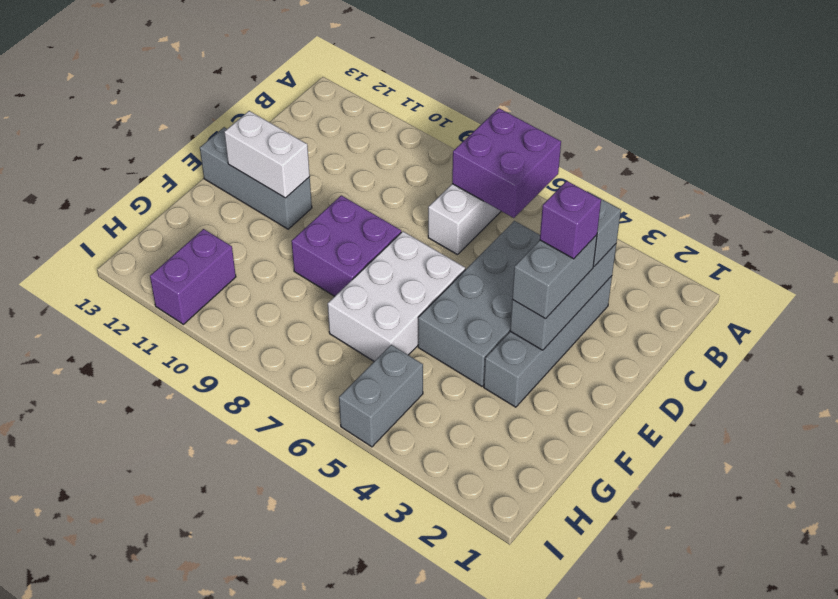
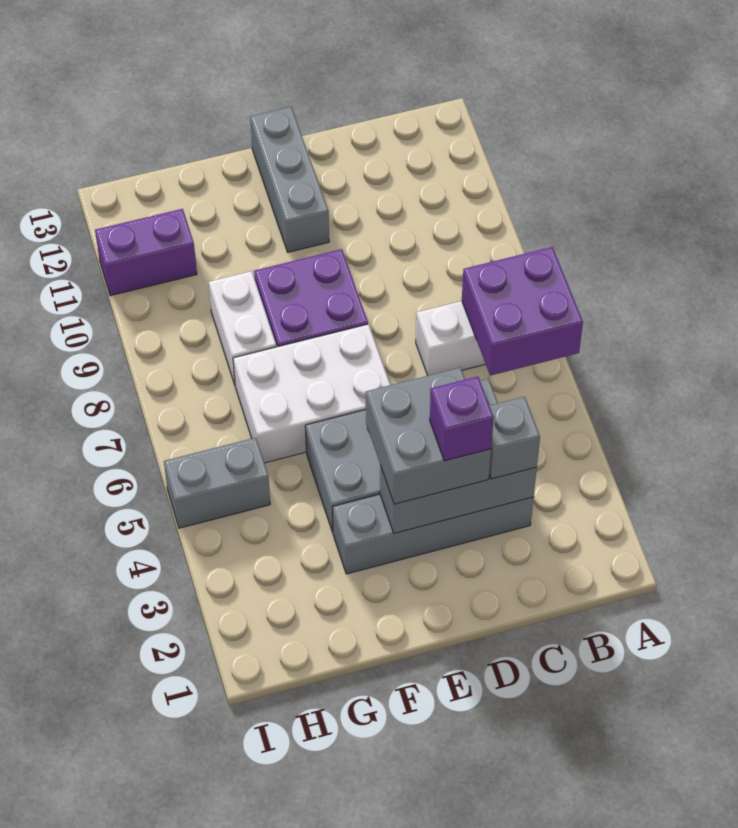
grey 1x2 brick [512,235,597,319] -> grey 2x2 brick [366,368,491,504]
white 1x2 brick [224,111,310,198] -> white 1x2 brick moved to [209,271,277,384]

